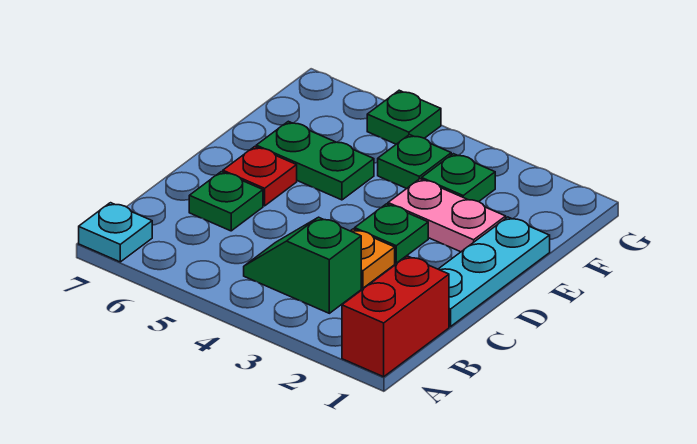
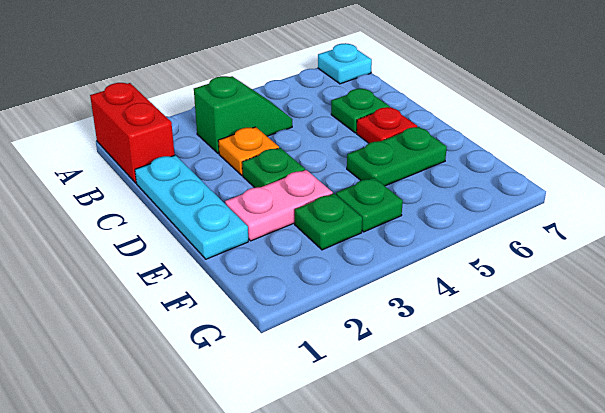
green 1x1 plate [367,90,441,144] -> none

